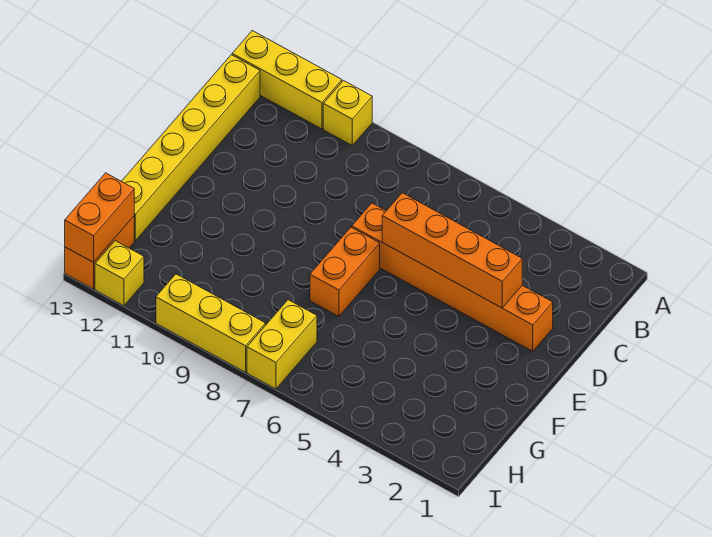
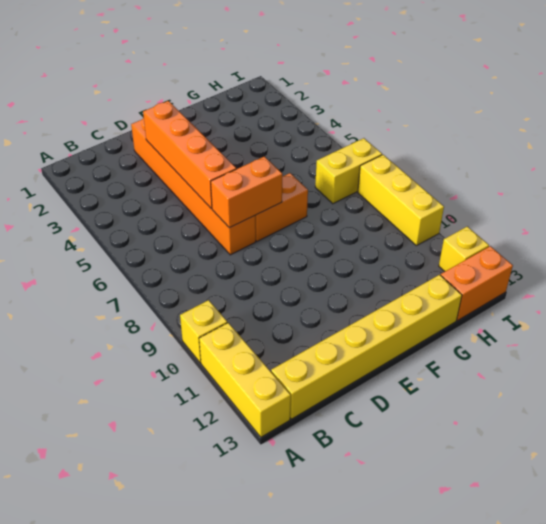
orange 1x2 brick [65,173,134,262] -> orange 1x2 brick moved to [211,156,283,228]

